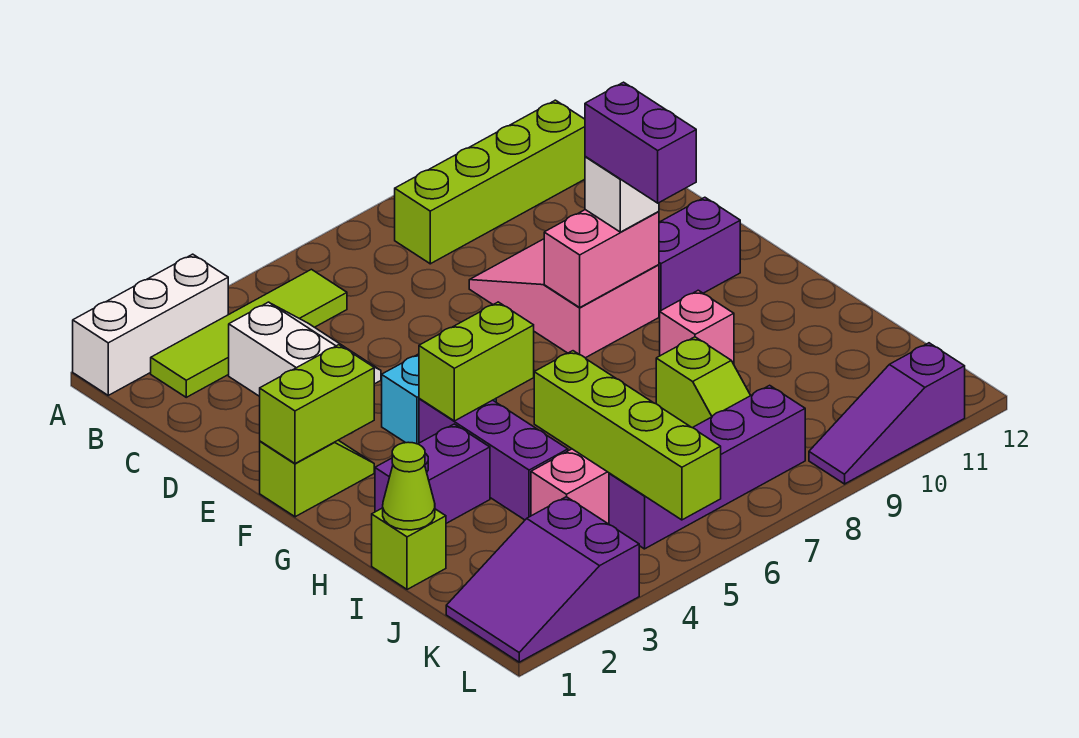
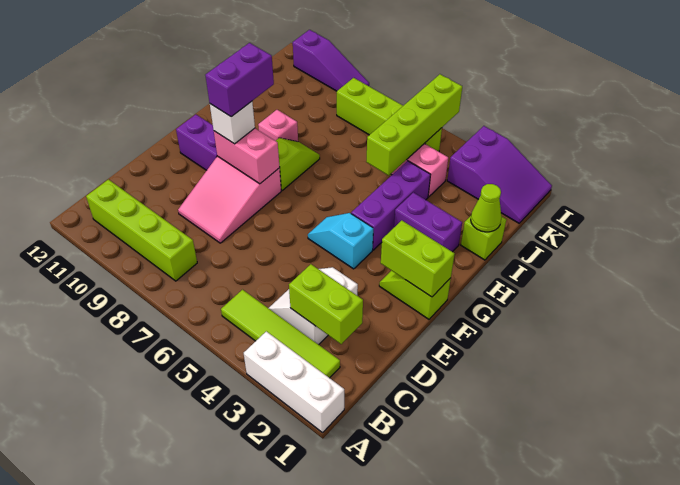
lime 1x2 brick [419,302,534,421] -> lime 1x2 brick moved to [289,264,363,344]
lime 1x2 slope [656,337,751,428] -> lime 1x2 slope moved to [276,138,320,190]
purple 1x4 brick [609,385,805,549] -> lime 1x4 brick [337,78,442,152]

